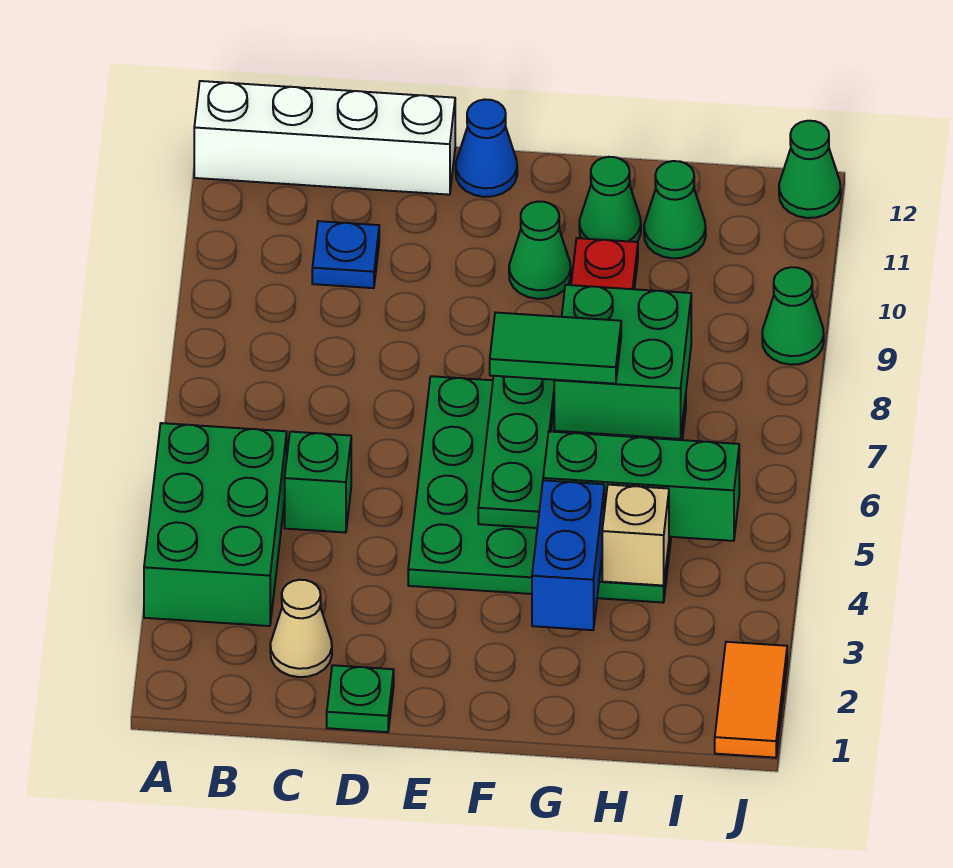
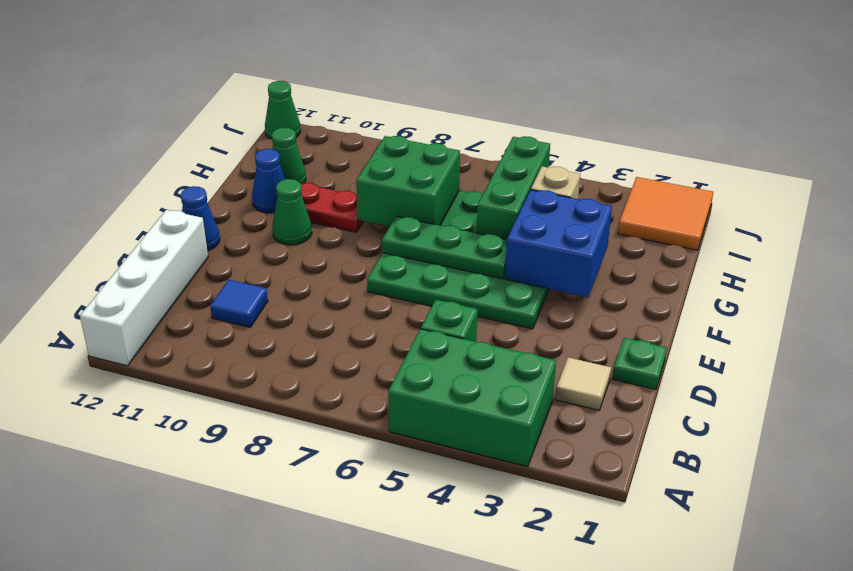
tan 1x1 cone [270,580,332,677] -> tan 1x1 tile [555,357,611,410]
blue 1x1 plate [312,221,379,288] -> blue 1x1 tile [210,280,268,327]
green 1x2 tile [490,312,621,384] -> none
blue 1x2 brick [532,480,604,630] -> blue 2x2 brick [505,190,612,297]
green 1x1 cone [579,157,641,242] -> blue 1x1 cone [252,149,285,213]
orange 1x2 tile [715,642,787,758] -> orange 2x2 tile [618,177,713,250]
green 1x1 cone [762,267,824,365] -> none

